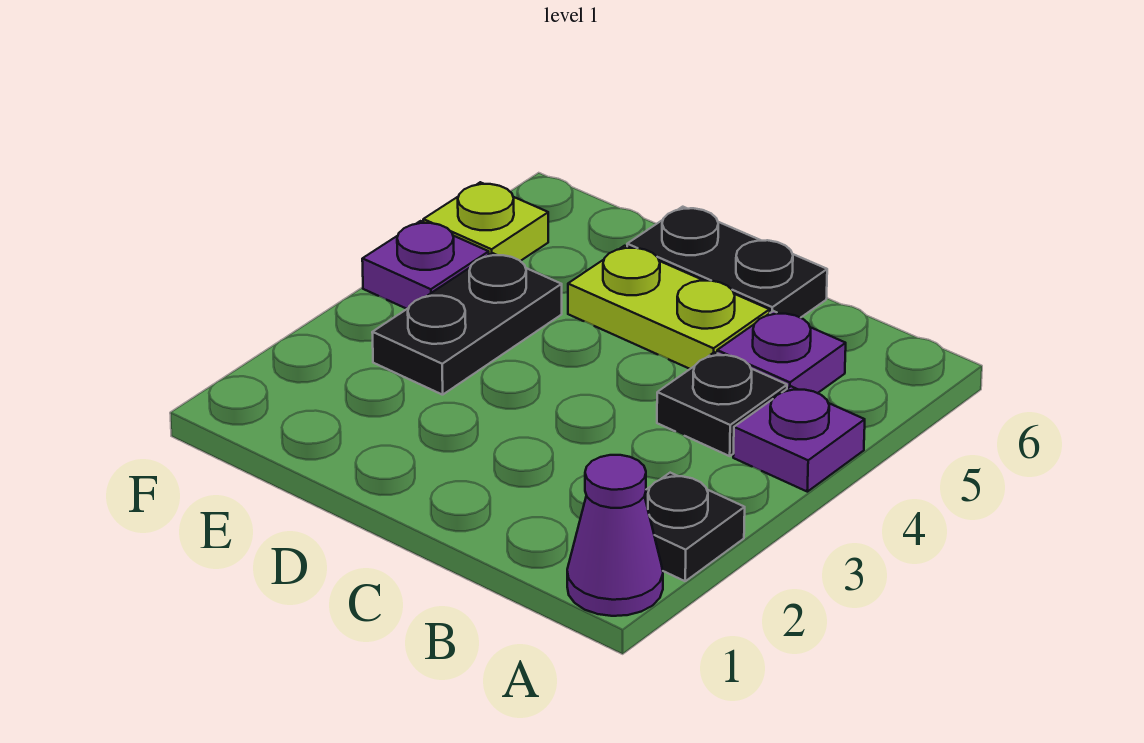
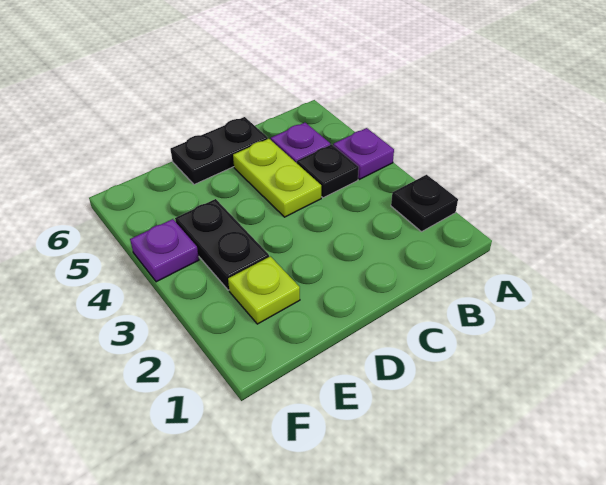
purple 1x1 cone [567,455,663,616] -> none
lime 1x2 plate [568,246,770,369] -> lime 1x2 plate turned to [233,139,321,217]
lime 1x1 plate [423,182,548,261] -> lime 1x1 plate moved to [228,256,300,324]

